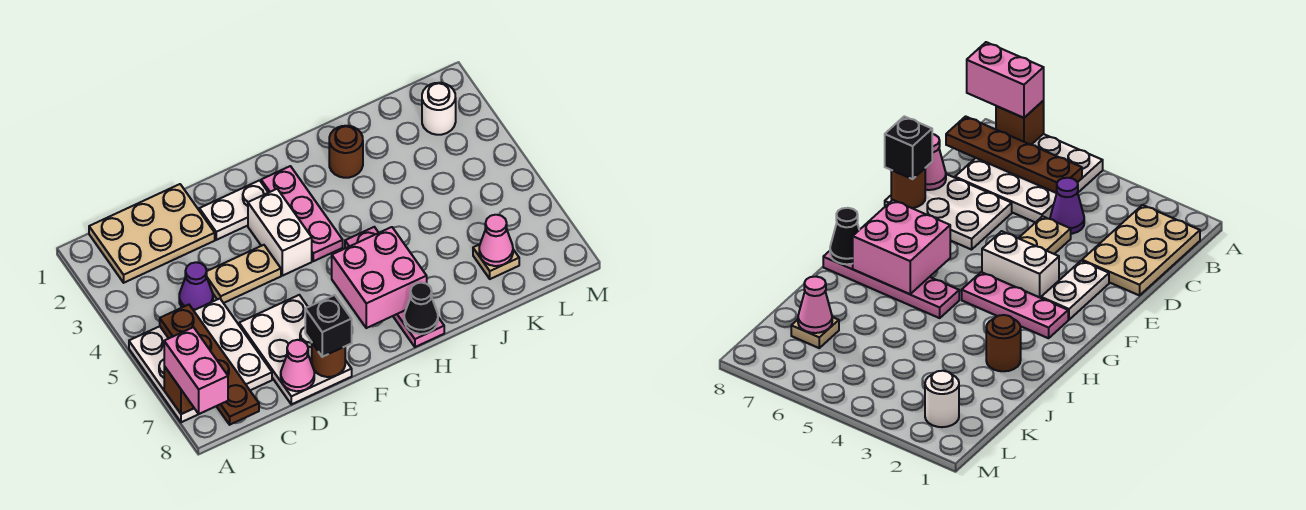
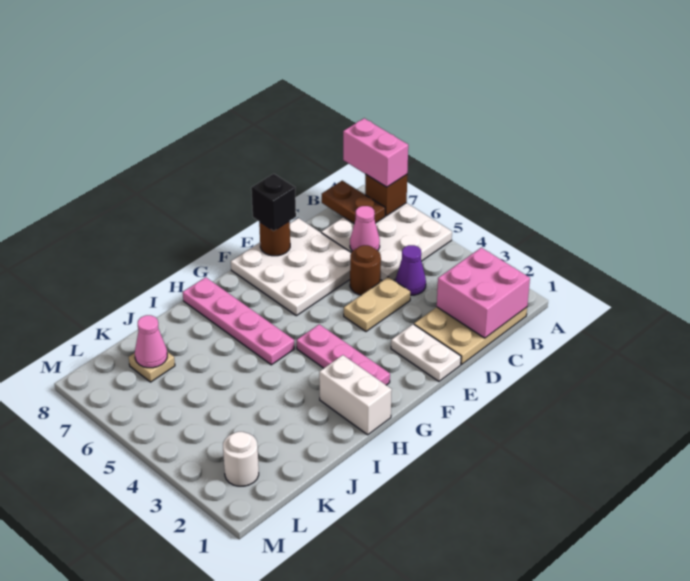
brown 1x4 plate [160,305,259,425] -> brown 1x2 plate [322,181,385,223]
white 2x3 plate [239,295,352,404] -> white 3x3 plate [231,218,351,316]
pink 1x1 cone [281,340,314,391] -> pink 1x1 cone moved to [350,206,380,251]
white 1x2 plate [199,180,268,240] -> white 1x2 plate turned to [391,324,461,381]
white 1x2 brick [248,189,312,276] -> white 1x2 brick moved to [319,355,392,435]
pink 2x2 brick [332,227,427,328] -> pink 2x2 brick moved to [437,248,530,338]
black 1x1 cone [404,283,438,334] -> none
brown 1x1 round brick [329,126,363,178] -> brown 1x1 round brick moved to [350,245,381,295]

